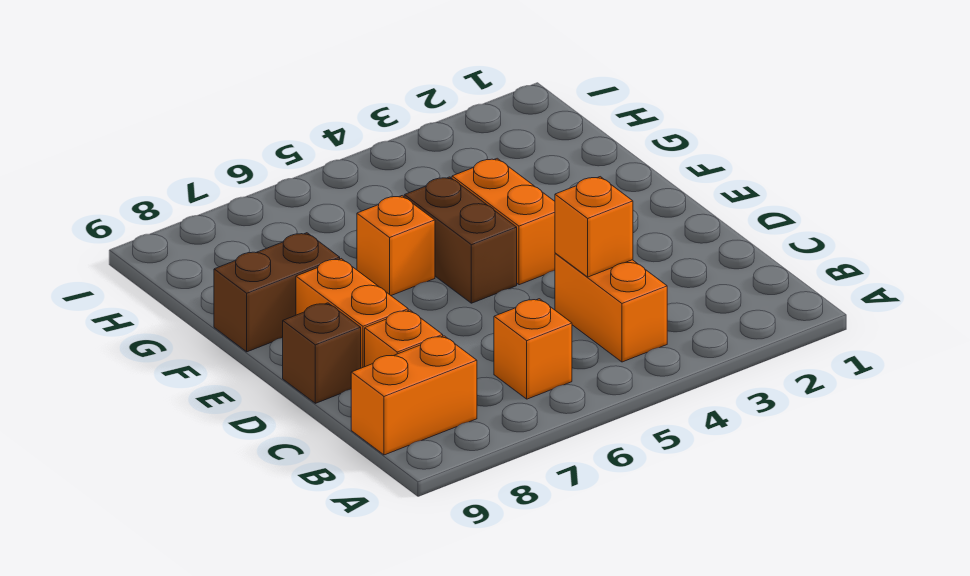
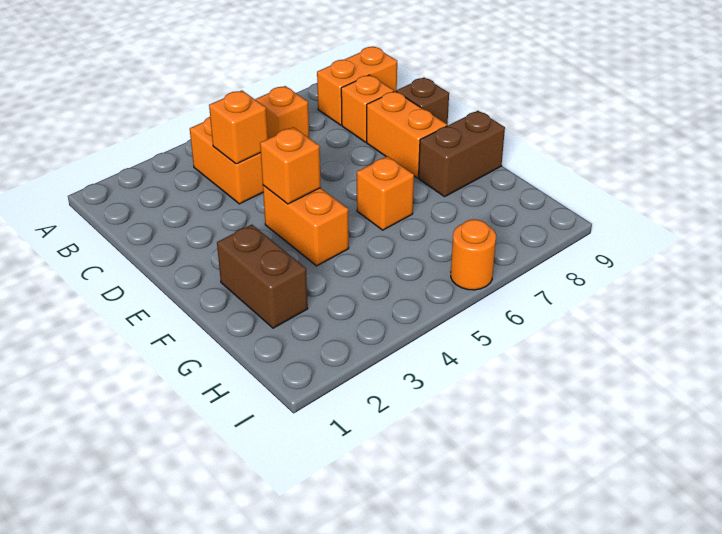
none -> orange 1x1 brick [260,127,321,204]
brown 1x2 brick [404,177,517,303] -> brown 1x2 brick moved to [217,225,308,328]
none -> orange 1x1 round brick [451,219,496,290]

